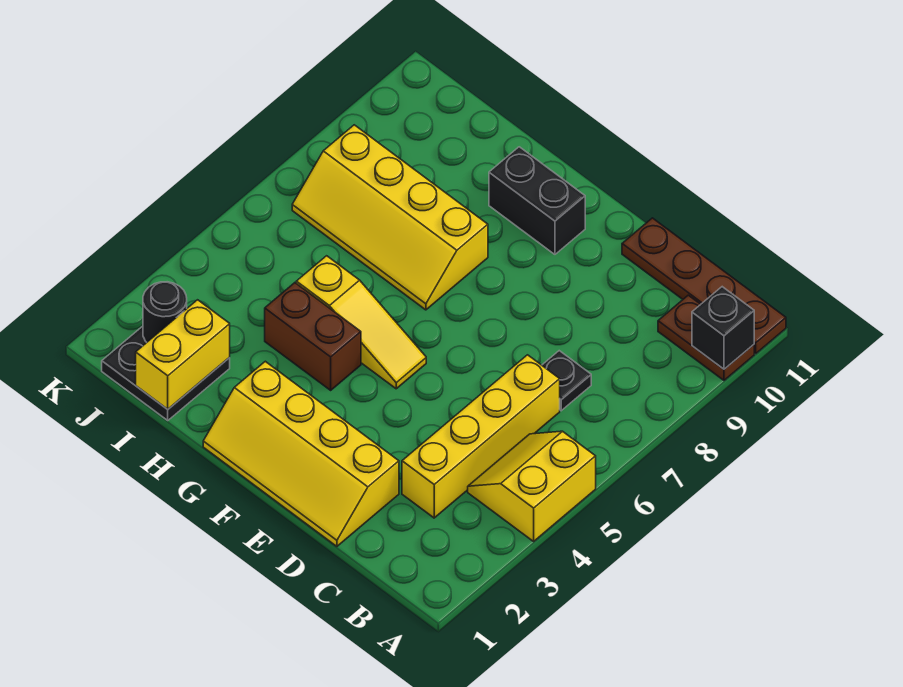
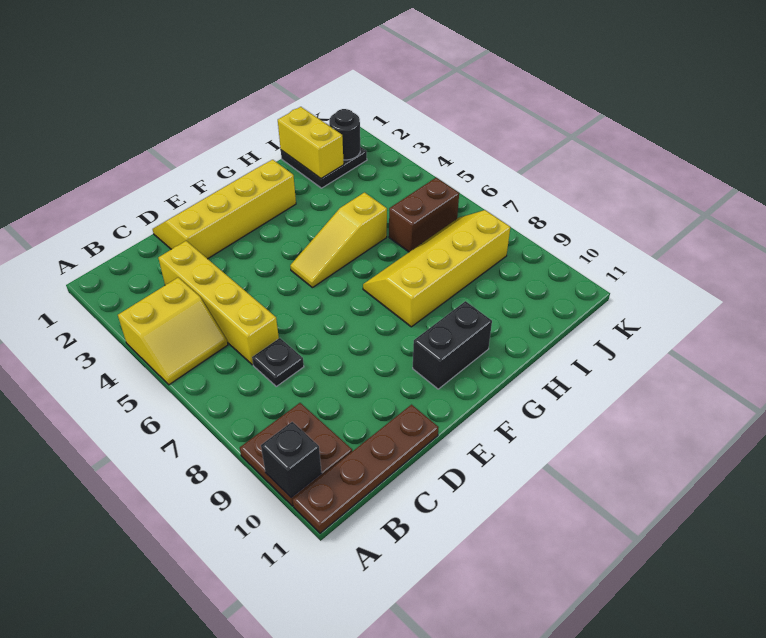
yellow 2x2 slope [468,431,596,541] -> yellow 2x2 slope turned to [118,278,228,385]
brown 1x2 plate [658,295,754,380] -> brown 2x2 plate [240,403,352,506]
brown 1x2 brick [265,283,361,390] -> brown 1x2 brick moved to [389,178,459,252]

